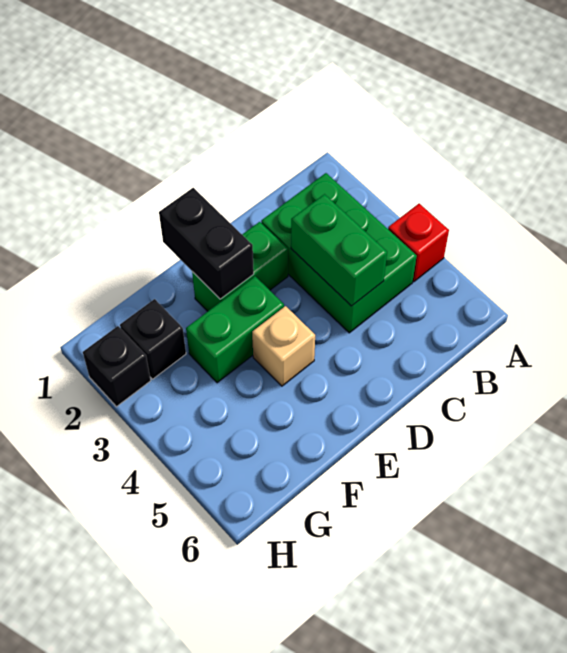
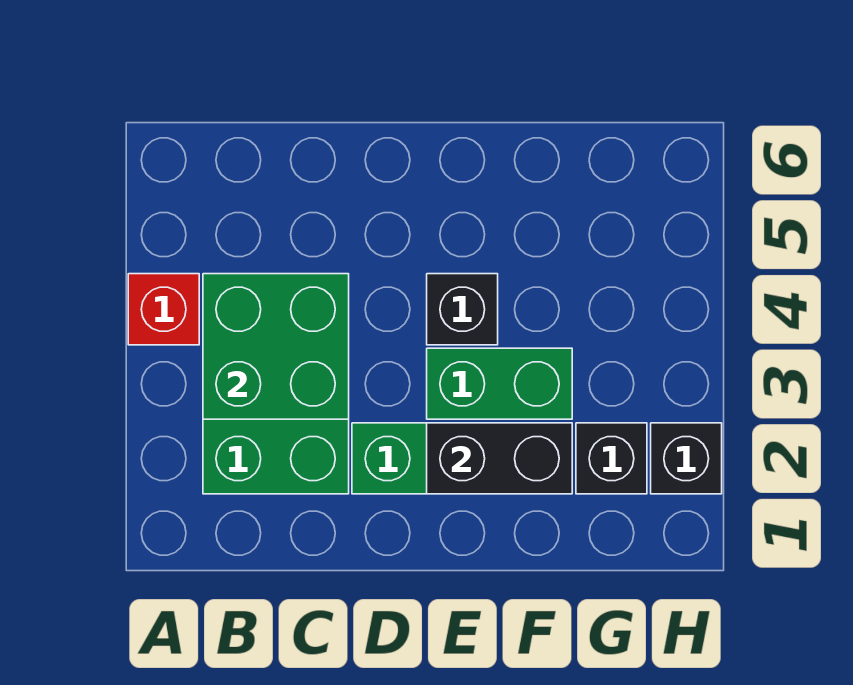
green 1x2 brick [291,194,387,306] -> green 2x2 brick [203,274,349,419]
black 1x2 brick [159,188,254,299] -> black 1x2 brick turned to [427,423,572,494]
tan 1x1 brick [252,306,315,386] -> black 1x1 brick [427,274,498,345]

